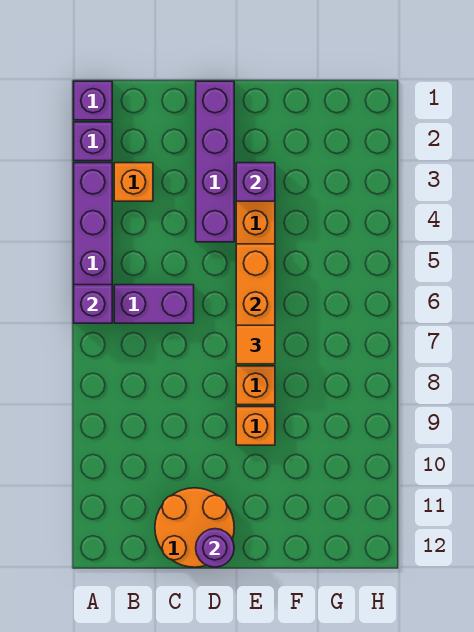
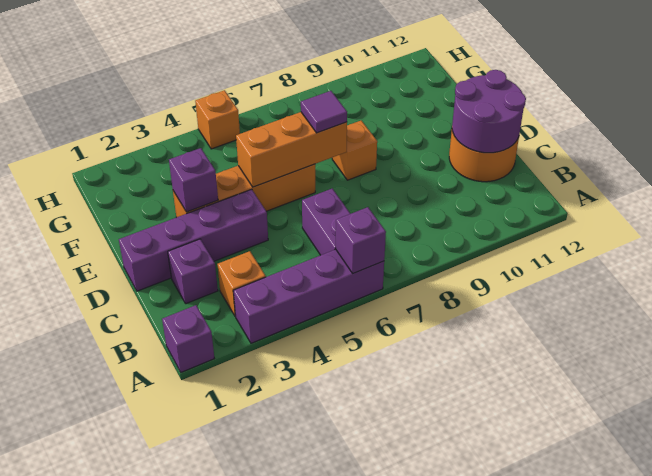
purple 1x1 brick [74,122,112,161] -> purple 1x1 brick moved to [168,239,218,304]
purple 1x1 round brick [196,529,234,567] -> purple 2x2 round brick [452,70,526,153]
orange 1x1 tile [236,325,275,364] -> purple 1x1 tile [301,91,347,133]
orange 1x1 brick [236,407,275,445] -> orange 1x1 brick moved to [195,90,240,149]

